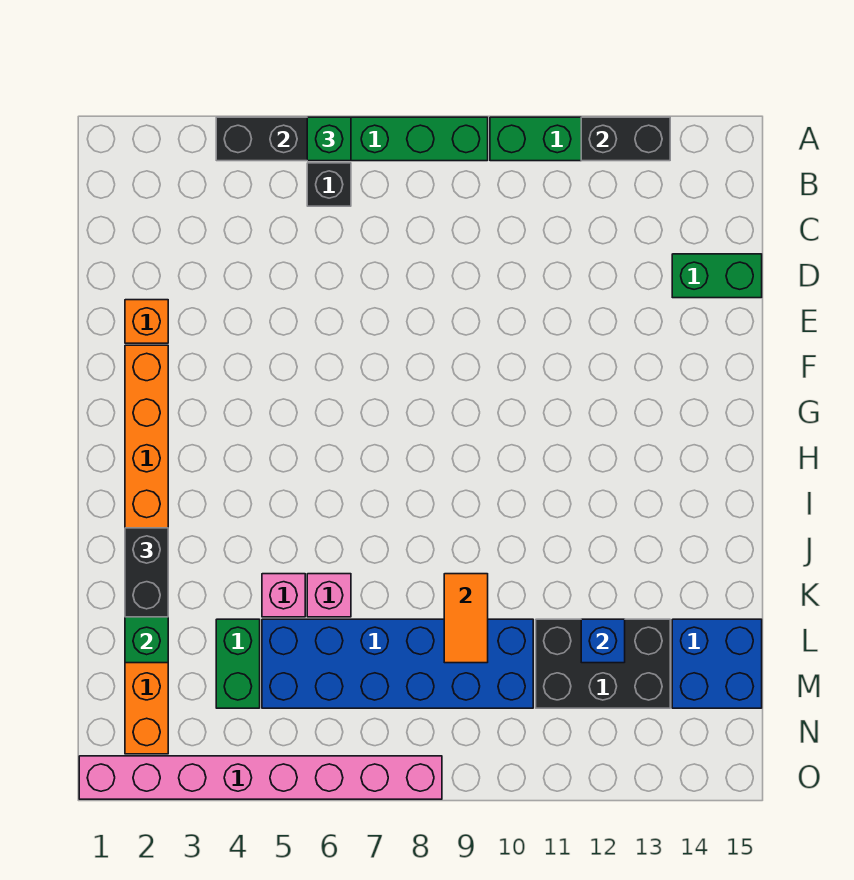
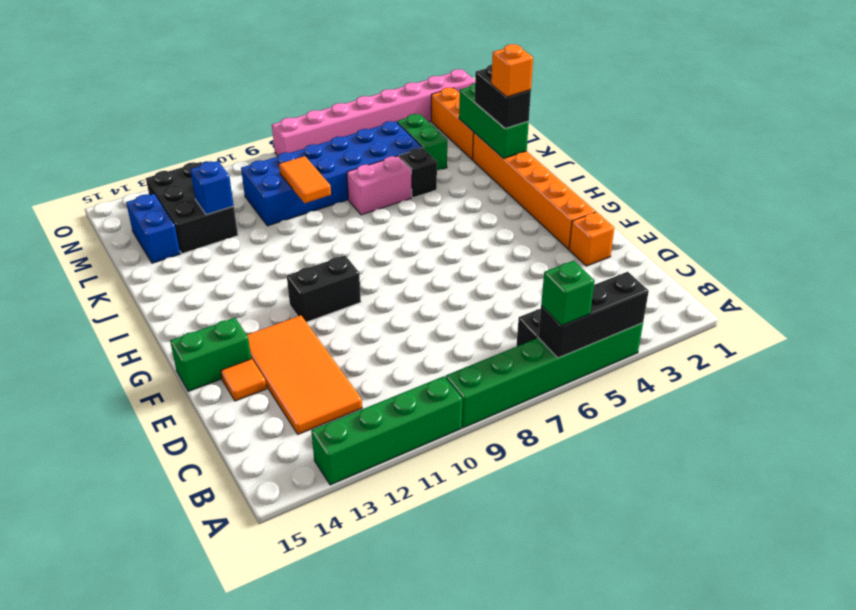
black 1x2 brick [581,117,670,161] -> black 1x2 brick moved to [287,255,361,322]
none -> orange 2x4 tile [247,316,362,434]
green 1x2 brick [672,254,762,298] -> green 1x2 brick moved to [170,318,251,391]
none -> orange 1x1 tile [221,359,266,401]
none -> orange 1x1 brick [491,44,533,97]
pink 1x1 brick [262,574,305,617] -> black 1x1 brick [399,148,437,198]
pink 1x1 brick [307,574,351,617] -> pink 1x2 brick [347,156,412,215]
black 2x3 brick [536,619,670,708] -> black 2x3 brick turned to [146,162,238,254]
blue 2x2 brick [672,619,762,708] -> blue 1x2 brick [126,194,180,263]

